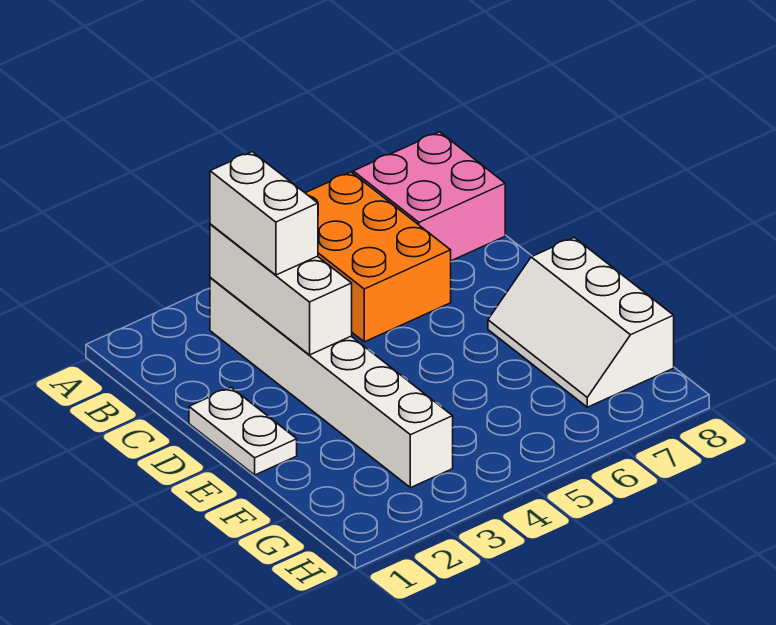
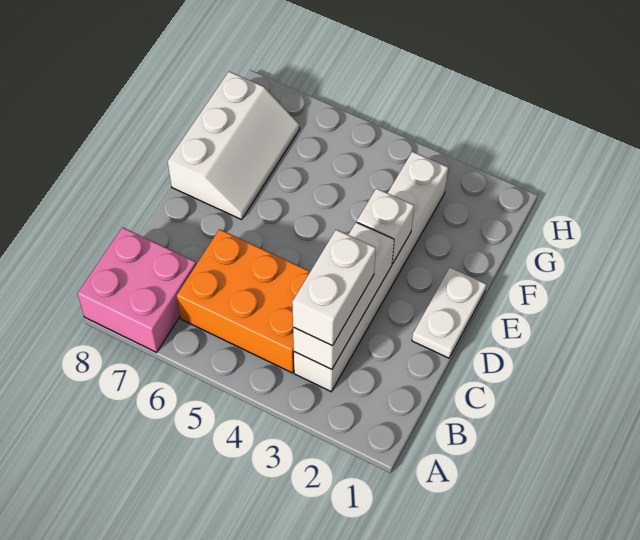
orange 2x3 brick [306,172,451,342] -> orange 2x3 brick turned to [177,229,310,373]
none -> white 1x1 brick [357,188,414,264]

